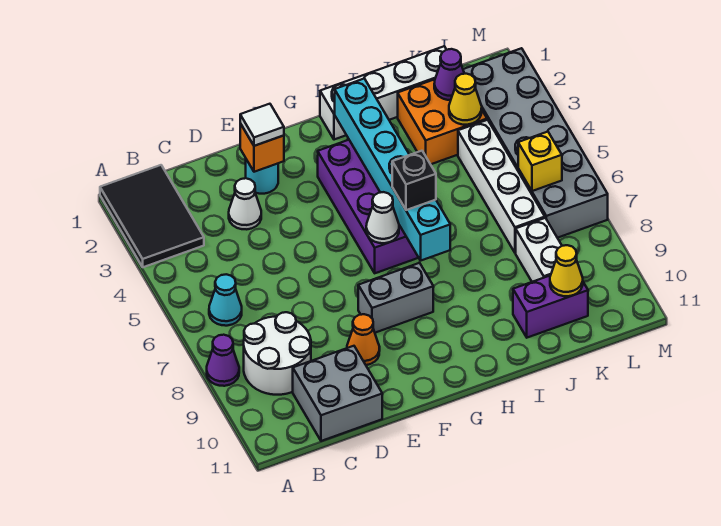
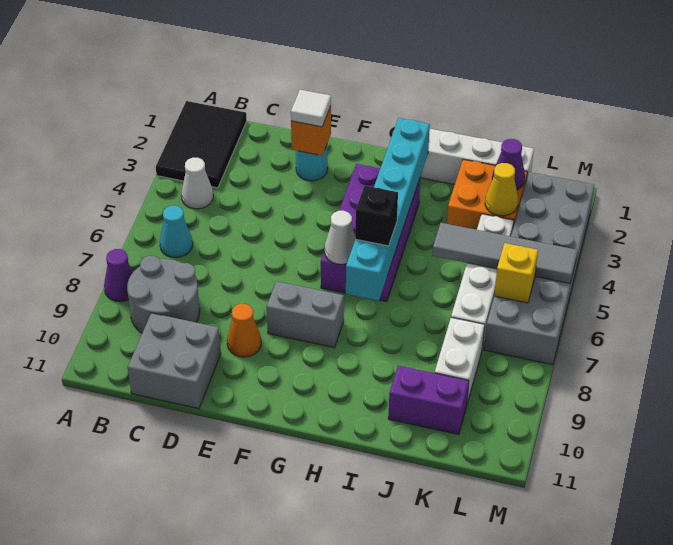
white 2x2 round brick [244,312,311,395] -> grey 2x2 round brick [127,256,200,333]
white 1x1 cone [229,178,261,229] -> white 1x1 cone moved to [181,158,213,209]
none -> grey 1x4 tile [432,223,578,284]
yellow 1x1 cone [550,245,583,296] -> none

